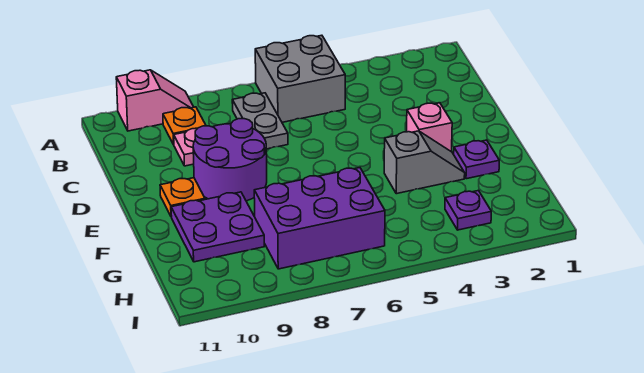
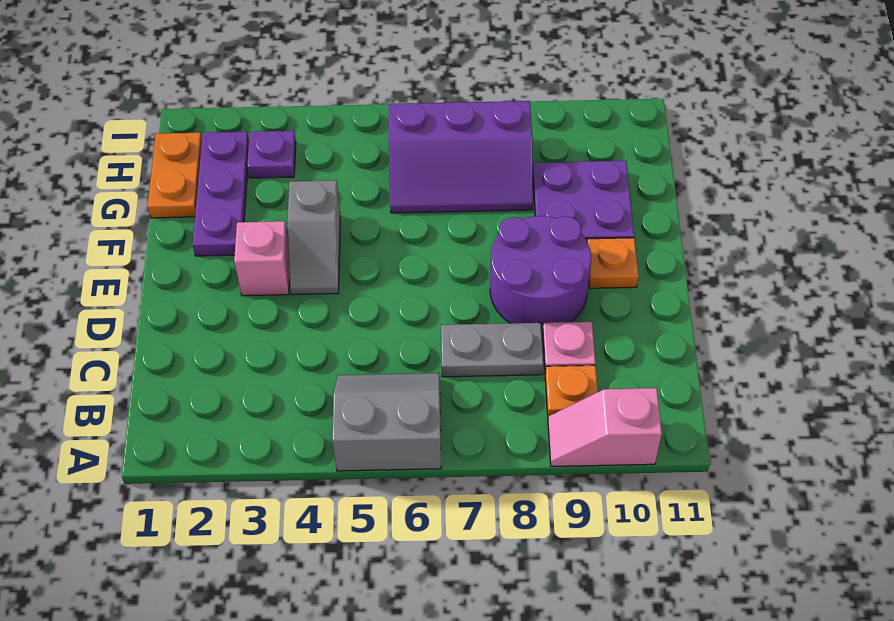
grey 2x2 brick [255,35,345,122] -> grey 2x2 slope [332,373,441,471]
grey 1x2 plate [232,93,288,149] -> grey 1x2 plate turned to [441,323,543,377]
purple 1x1 plate [454,140,499,179] -> purple 1x3 plate [193,132,249,256]
grey 1x2 slope [384,131,465,194] -> grey 1x2 slope turned to [287,180,340,295]
none -> orange 1x2 plate [148,133,202,218]
purple 2x3 brick [254,168,385,269] -> purple 2x3 slope [389,101,533,213]

